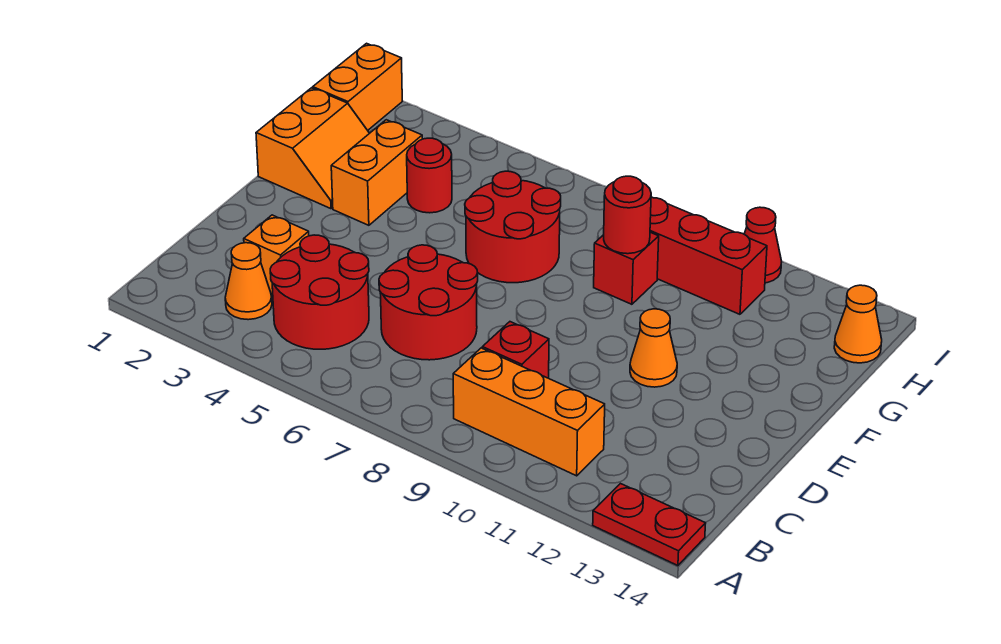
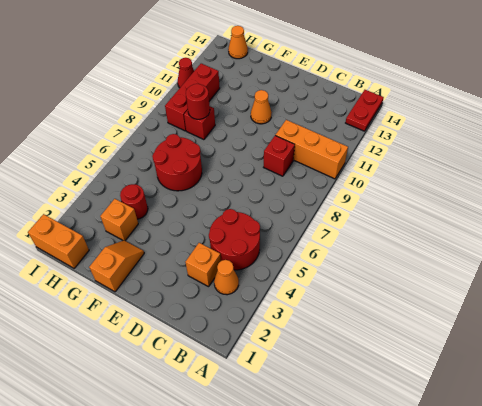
orange 1x3 brick [453,348,605,476] -> orange 1x3 brick turned to [275,120,348,179]
red 2x2 round brick [379,245,478,360] -> none
orange 2x2 slope [256,88,369,209] -> orange 1x2 slope [89,240,144,292]
orange 1x2 brick [331,120,422,225] -> orange 1x1 brick [100,199,138,241]

